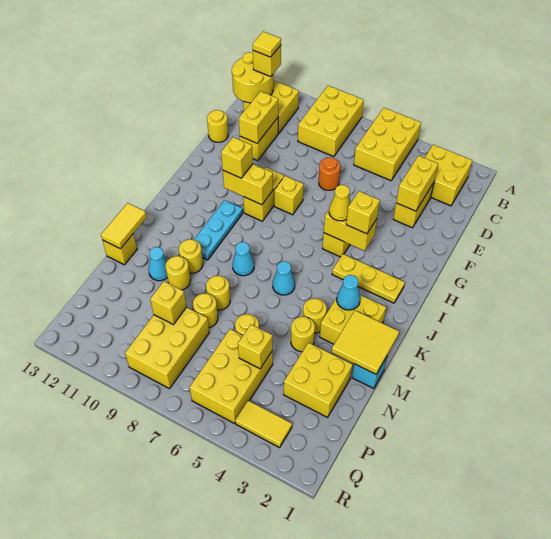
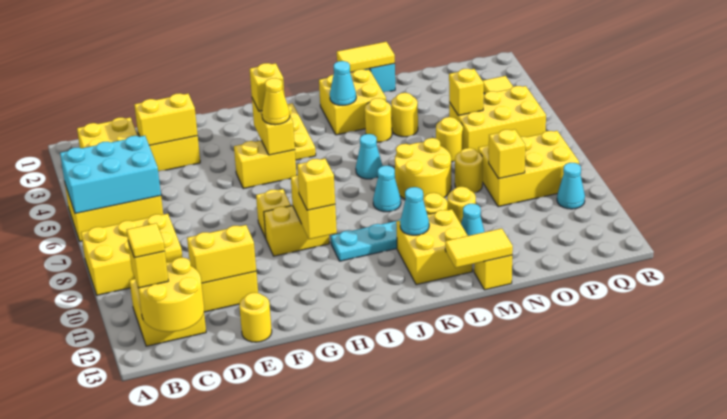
none -> cyan 2x3 brick [60,136,161,214]
orange 1x1 round brick [319,158,340,190] -> none
none -> cyan 1x1 cone [400,187,429,235]
yellow 2x2 tile [331,311,399,374] -> yellow 1x2 tile [337,42,395,72]
yellow 1x1 round brick [206,276,230,310] -> yellow 2x2 round brick [395,138,451,199]
yellow 2x2 brick [284,343,352,417] -> yellow 2x2 brick moved to [396,209,472,285]
none -> cyan 1x1 cone [557,163,585,209]

